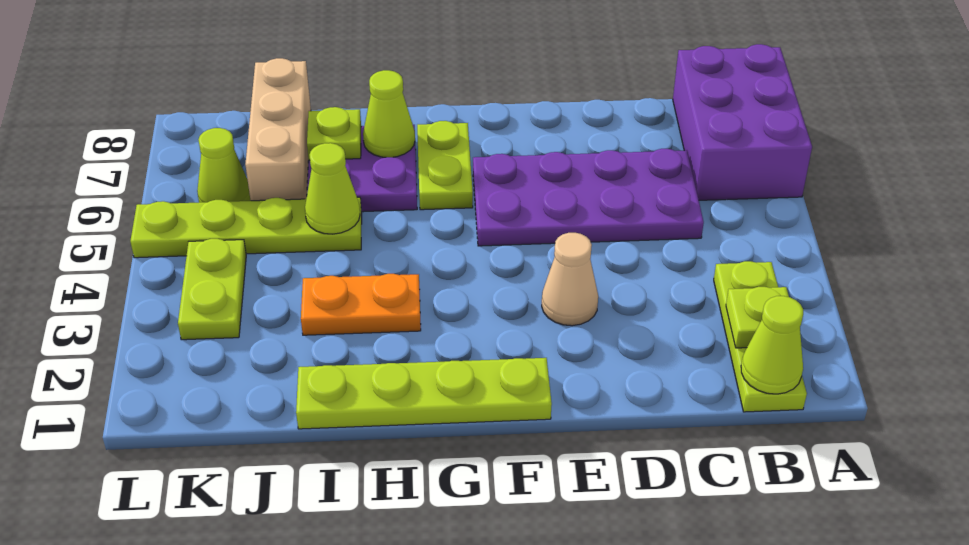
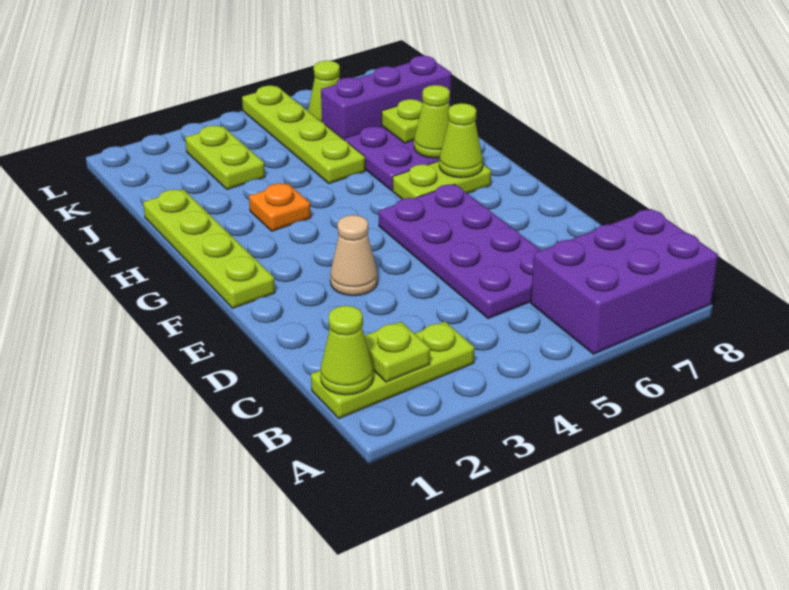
orange 1x2 plate [301,274,421,335] -> orange 1x1 plate [249,183,311,231]
lime 1x1 cone [305,143,360,234] -> lime 1x1 cone moved to [439,103,483,178]
tan 1x3 brick [245,58,311,201] -> purple 1x3 brick [321,56,451,140]
lime 1x2 plate [178,239,246,340] -> lime 1x2 plate turned to [185,125,265,190]

